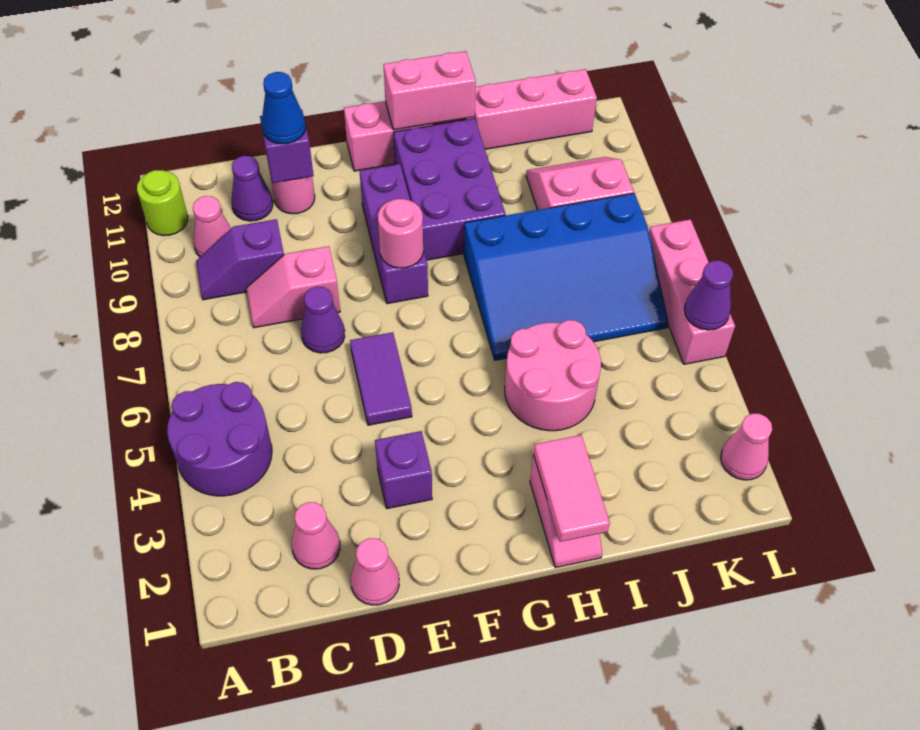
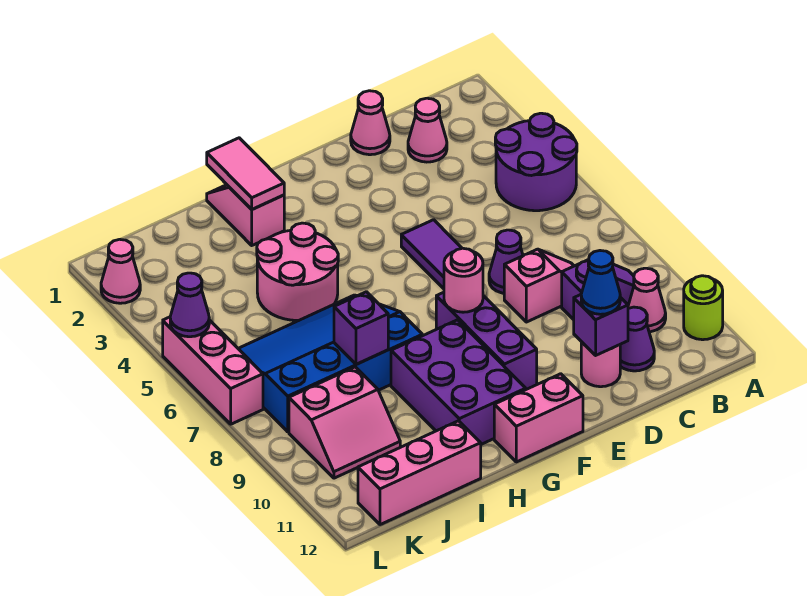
purple 1x1 brick [375,431,432,509] -> purple 1x1 brick moved to [334,292,388,364]
pink 1x2 brick [383,51,476,130] -> none

